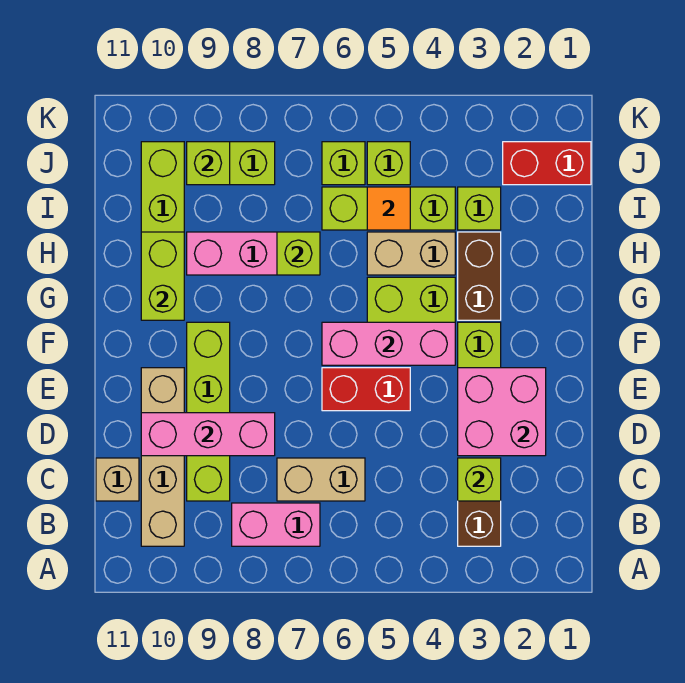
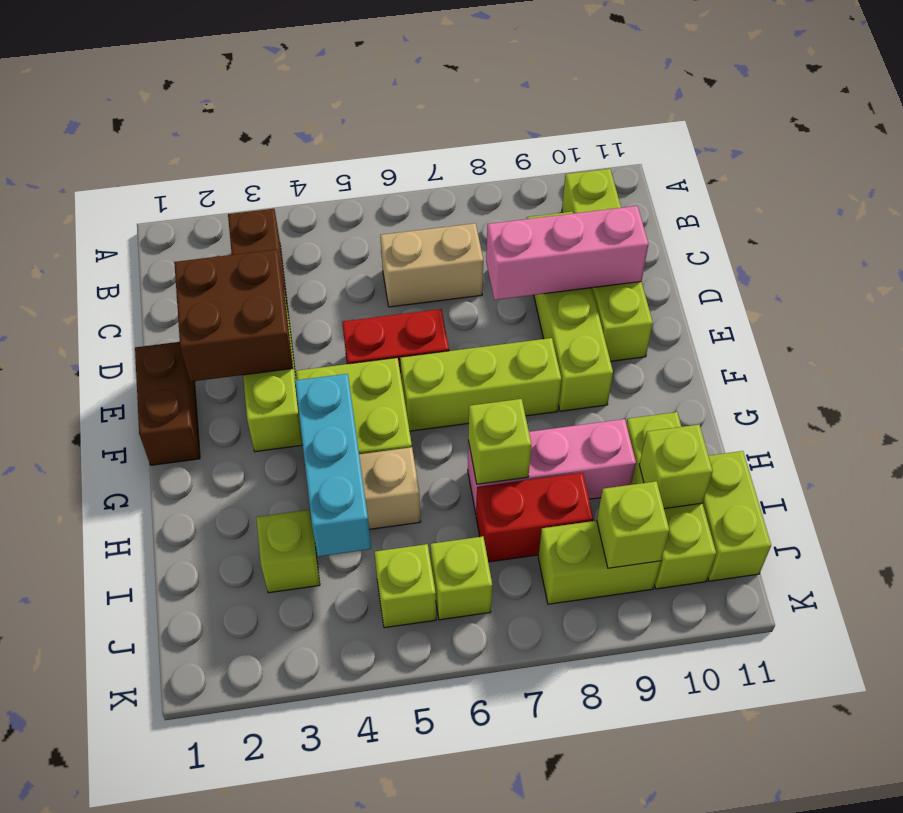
pink 1x2 brick [232,503,320,546] -> none
tan 1x4 brick [141,368,184,546] -> lime 1x4 brick [562,169,653,361]
lime 1x1 brick [458,458,501,501] -> lime 1x1 brick moved to [639,425,713,509]
tan 1x1 brick [96,458,139,501] -> none
pink 2x2 brick [458,368,546,456] -> brown 2x2 brick [174,249,293,382]
pink 1x3 brick [322,322,455,365] -> none
brown 1x2 brick [458,232,501,320] -> brown 1x2 brick moved to [135,342,200,465]
none -> cyan 1x3 brick [295,374,371,556]
lime 1x2 brick [141,232,184,320] -> lime 1x2 brick moved to [703,451,771,581]
lime 1x3 brick [322,187,455,230] -> lime 1x3 brick moved to [400,338,561,431]
orange 1x1 tile [367,187,410,230] -> none
red 1x2 brick [503,142,591,185] -> red 1x2 brick moved to [476,473,593,562]

